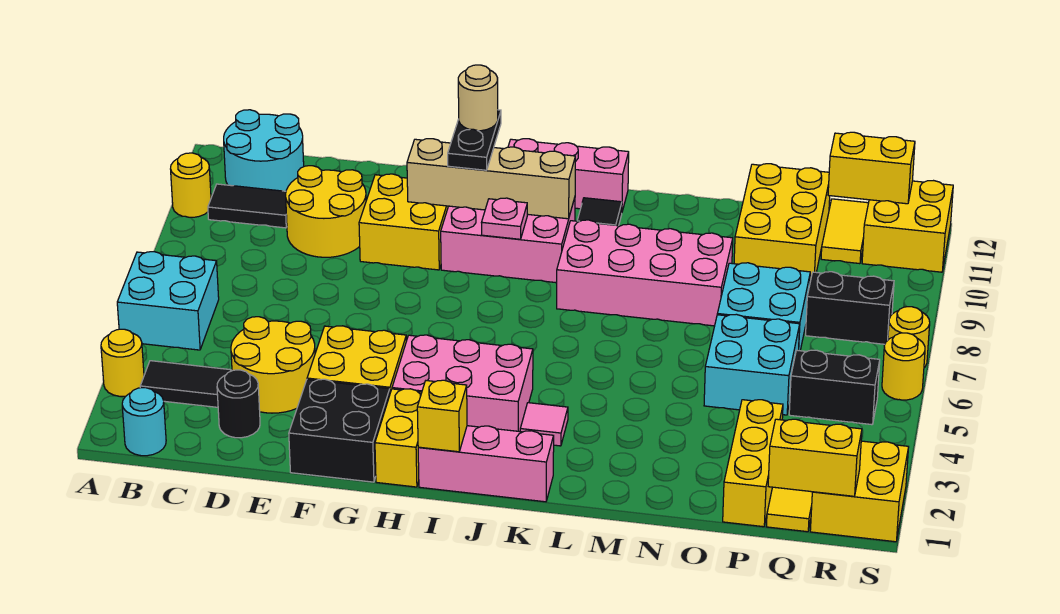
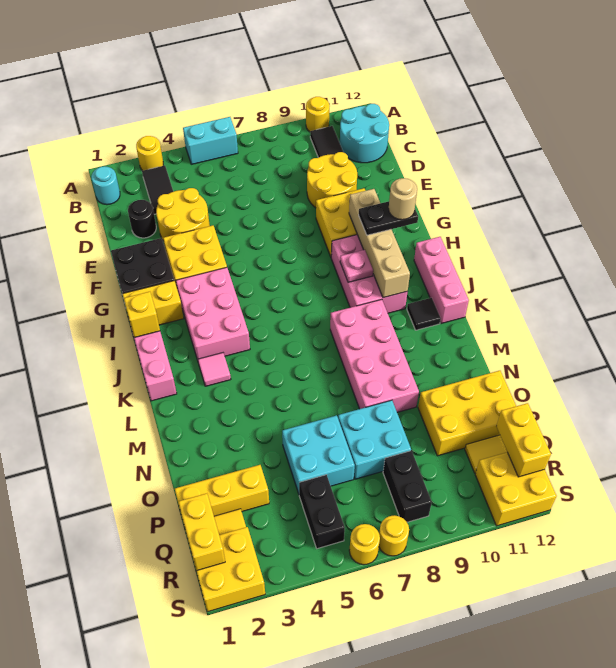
cyan 2x2 brick [117,252,219,350] -> cyan 1x2 brick [183,117,238,164]

